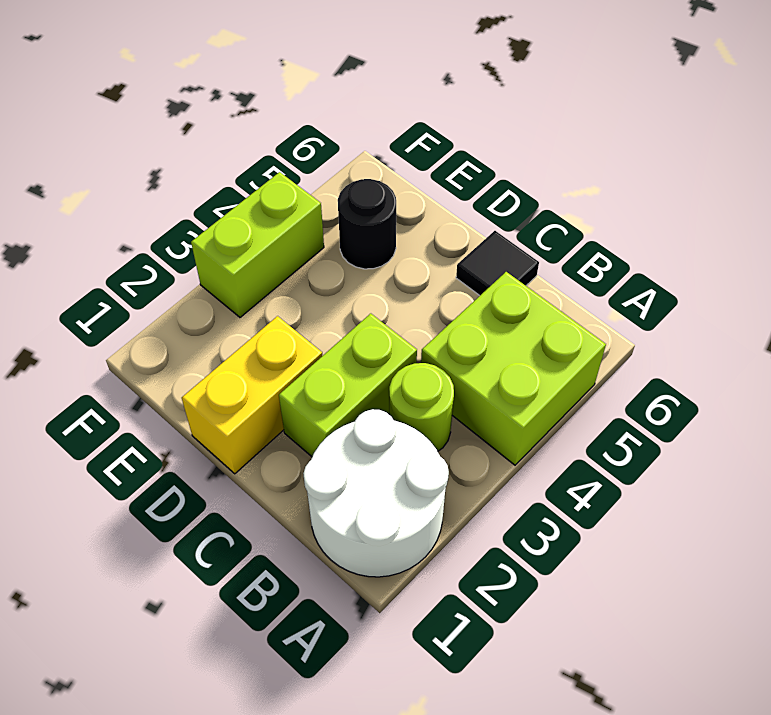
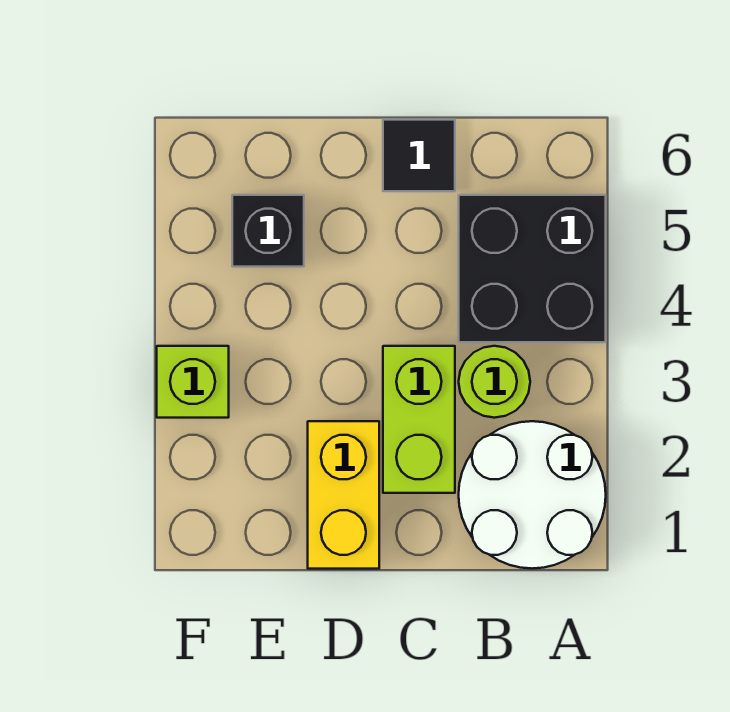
lime 2x2 brick [421,272,606,465] -> black 2x2 brick [459,195,606,342]
black 1x1 round brick [338,179,396,269] -> black 1x1 brick [232,195,304,267]
lime 1x2 brick [191,172,324,317] -> lime 1x1 brick [157,346,229,418]

